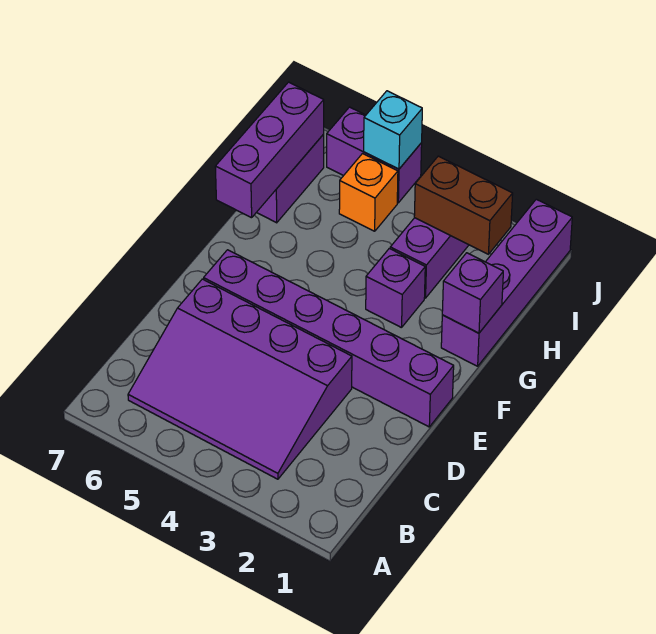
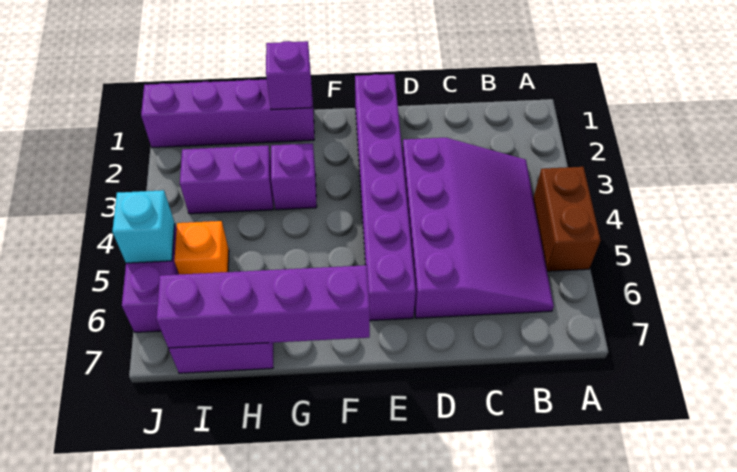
purple 1x3 brick [215,82,324,218] -> purple 1x4 brick [157,265,370,348]
brown 1x2 brick [414,156,513,254] -> brown 1x2 brick moved to [533,167,601,271]

